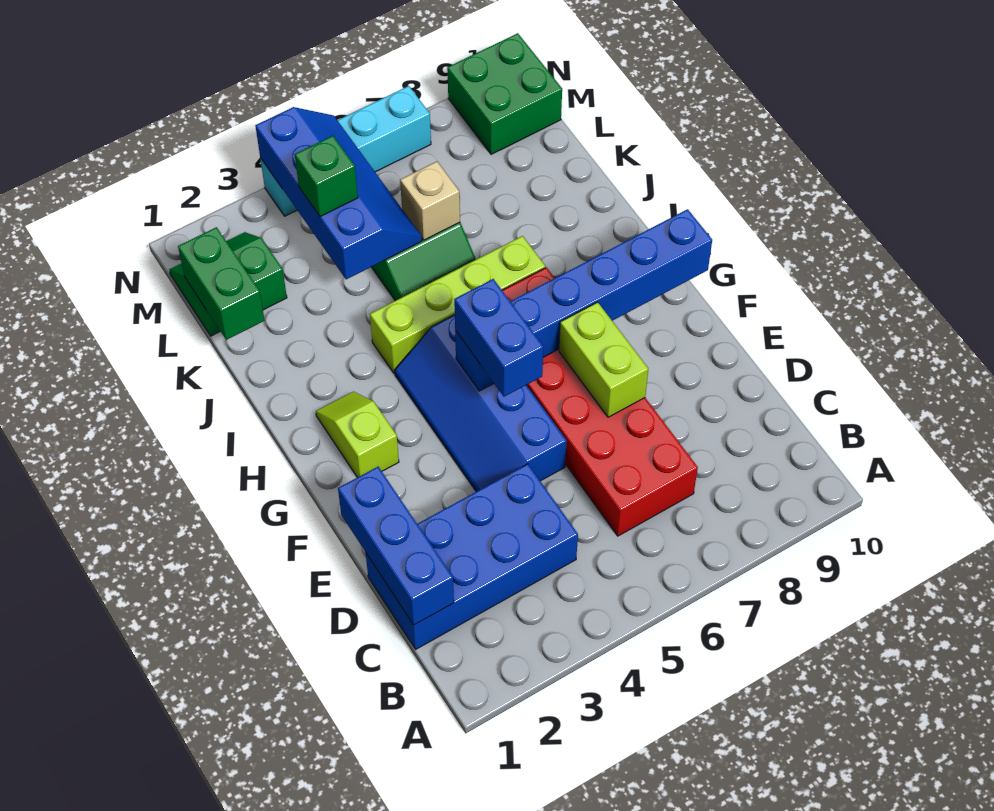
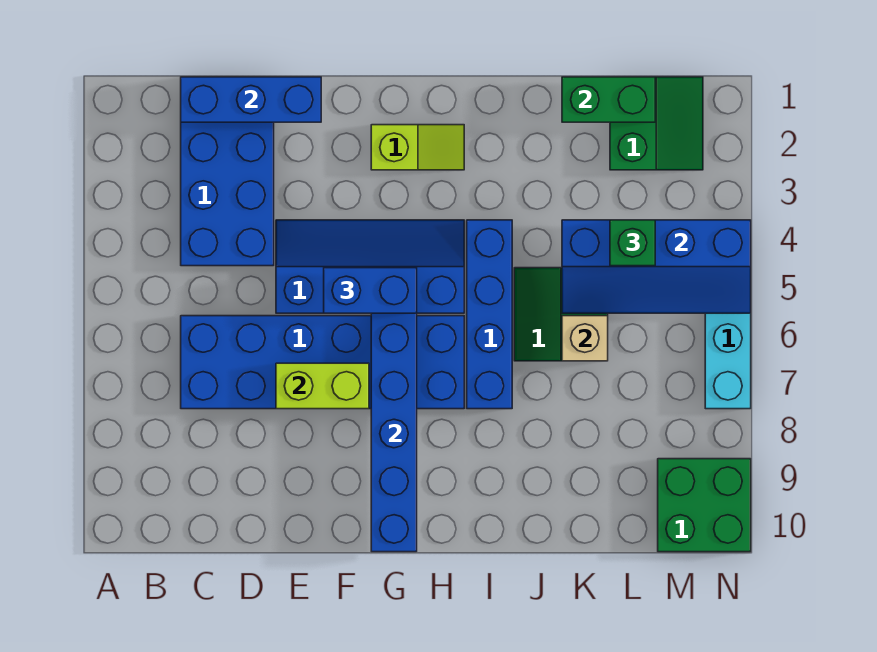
red 2x6 brick [502,268,698,536] -> blue 2x6 brick [181,316,464,409]
lime 1x4 brick [370,236,545,373] -> blue 1x4 brick [467,220,512,409]

